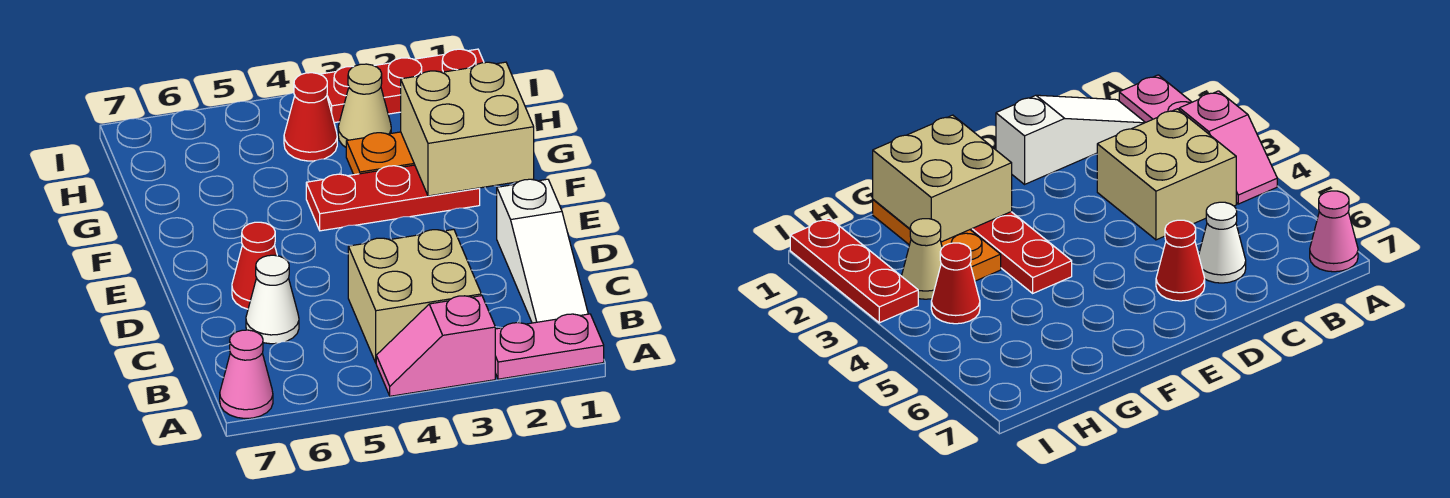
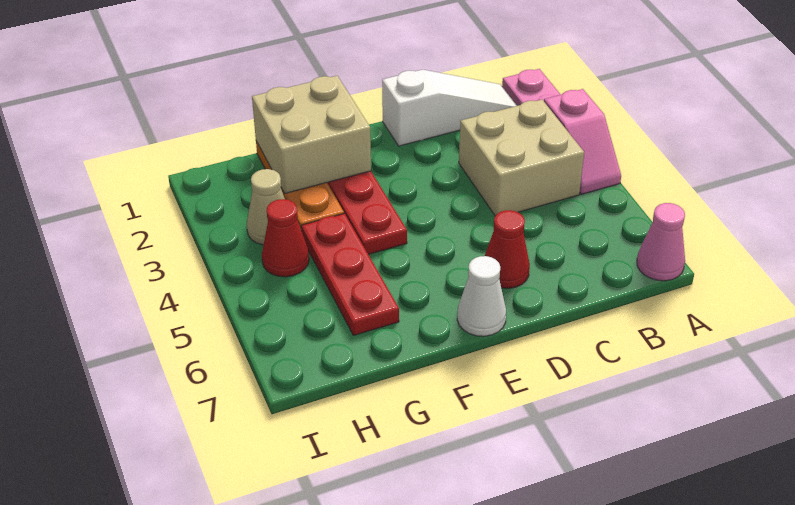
white 1x1 cone [246,255,299,344] -> white 1x1 cone moved to [457,256,506,336]
red 1x3 plate [320,49,484,123] -> red 1x3 plate moved to [301,214,399,335]

